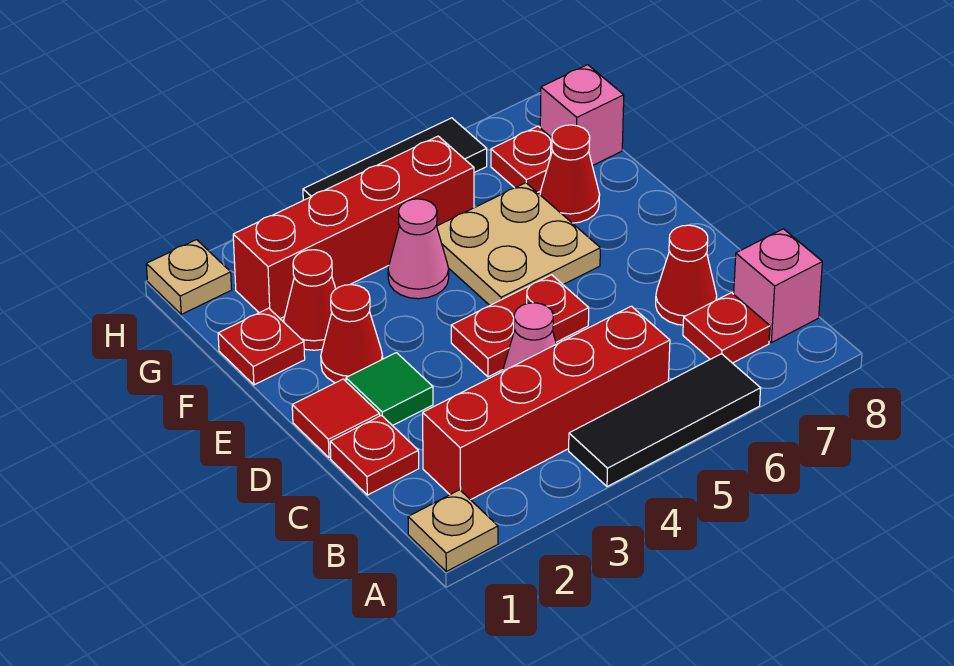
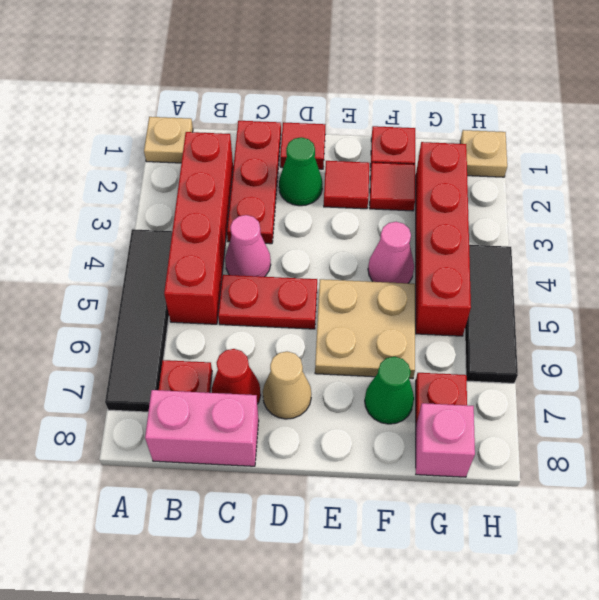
black 1x3 tile [569,354,761,487] -> black 1x4 tile [105,229,172,412]
pink 1x1 brick [734,229,822,343] -> pink 1x2 brick [145,390,259,466]
red 1x1 plate [330,415,419,495] -> red 1x3 plate [227,121,281,244]
green 1x1 tile [346,353,433,426] -> green 1x1 cone [279,137,322,206]
red 1x2 plate [451,275,589,377] -> red 1x2 plate turned to [218,275,317,329]
none -> tan 1x1 cone [263,351,311,419]
red 1x1 cone [321,285,383,383] -> red 1x1 tile [324,161,369,209]
red 1x1 cone [284,250,336,350] -> red 1x1 tile [370,163,415,211]
red 1x1 cone [540,125,600,223] -> green 1x1 cone [365,357,414,424]

